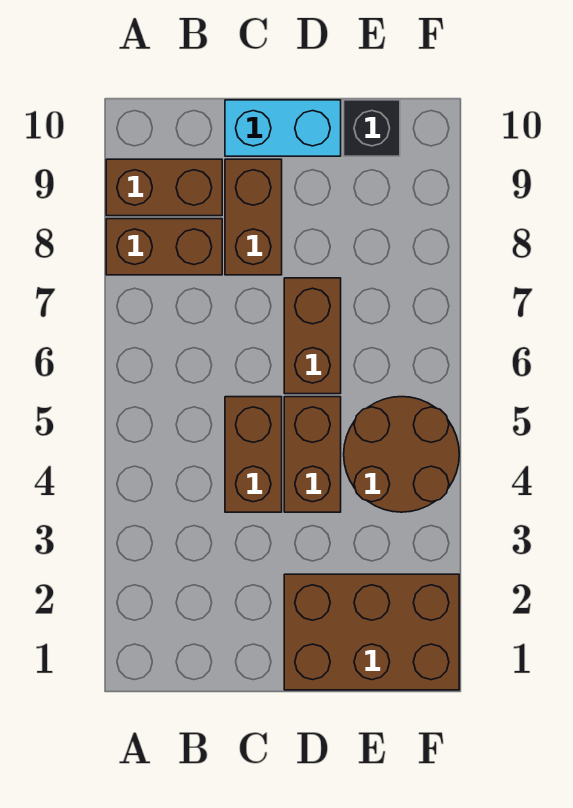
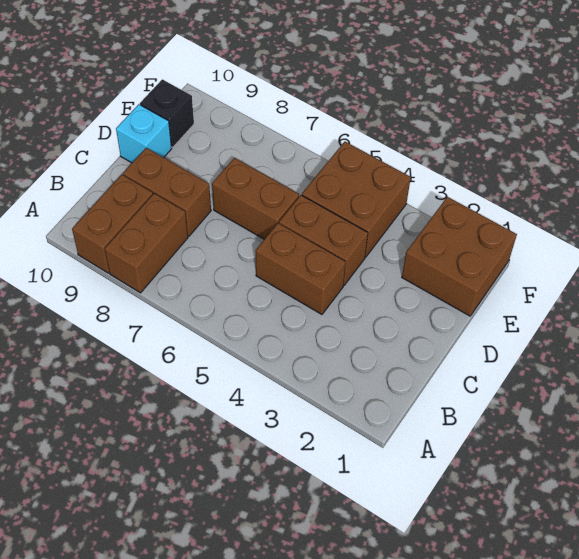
cyan 1x2 brick [225,100,341,156] -> cyan 1x1 brick [116,104,172,163]
brown 2x3 brick [284,574,459,690] -> brown 2x2 brick [402,197,517,316]
brown 2x2 round brick [344,397,459,512] -> brown 2x2 brick [302,142,411,257]

